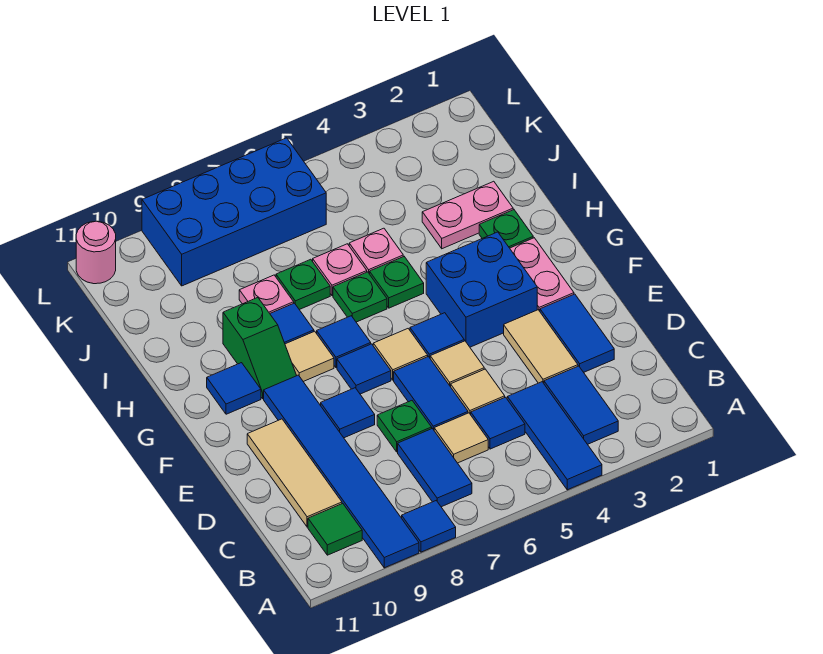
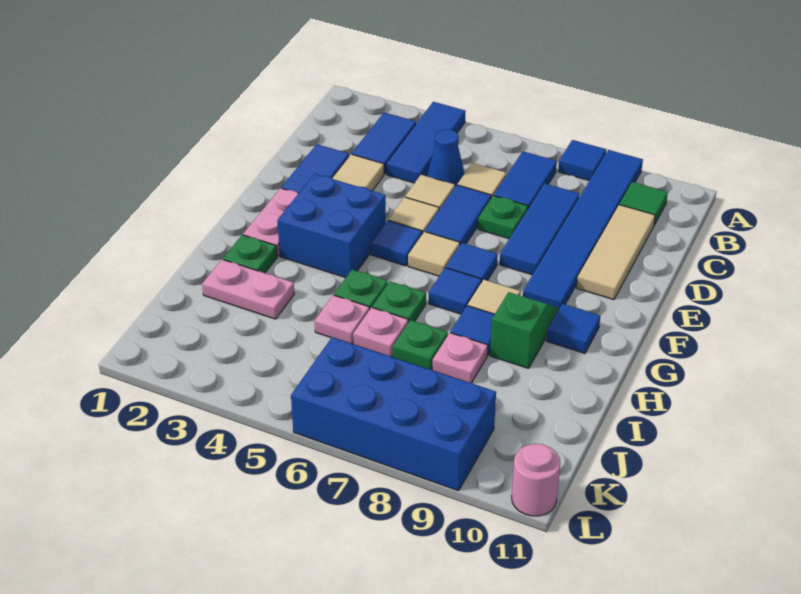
blue 1x1 tile [471,397,525,449] -> blue 1x1 cone [428,129,464,187]
blue 1x1 tile [321,388,375,438] -> blue 1x3 tile [500,184,580,275]

